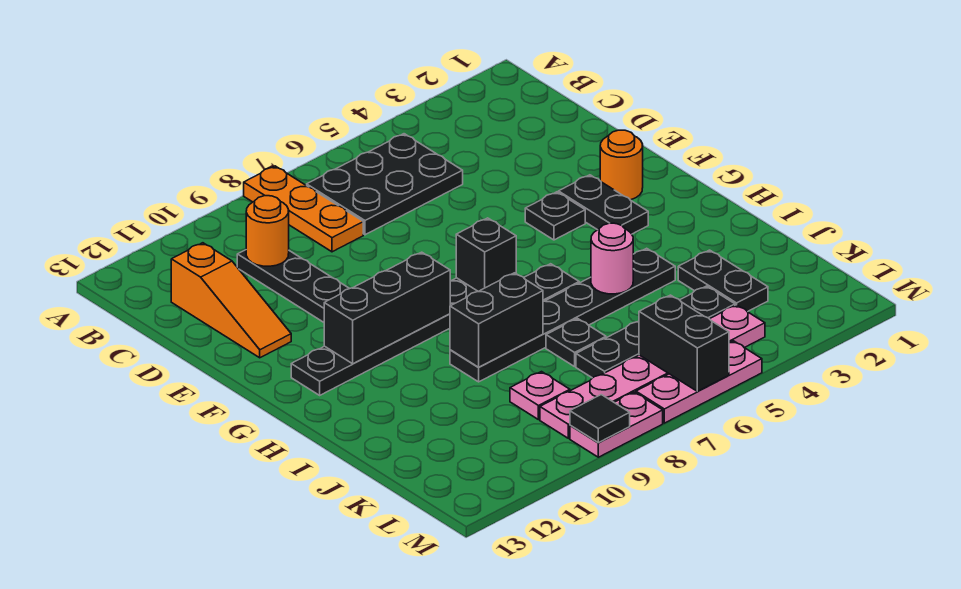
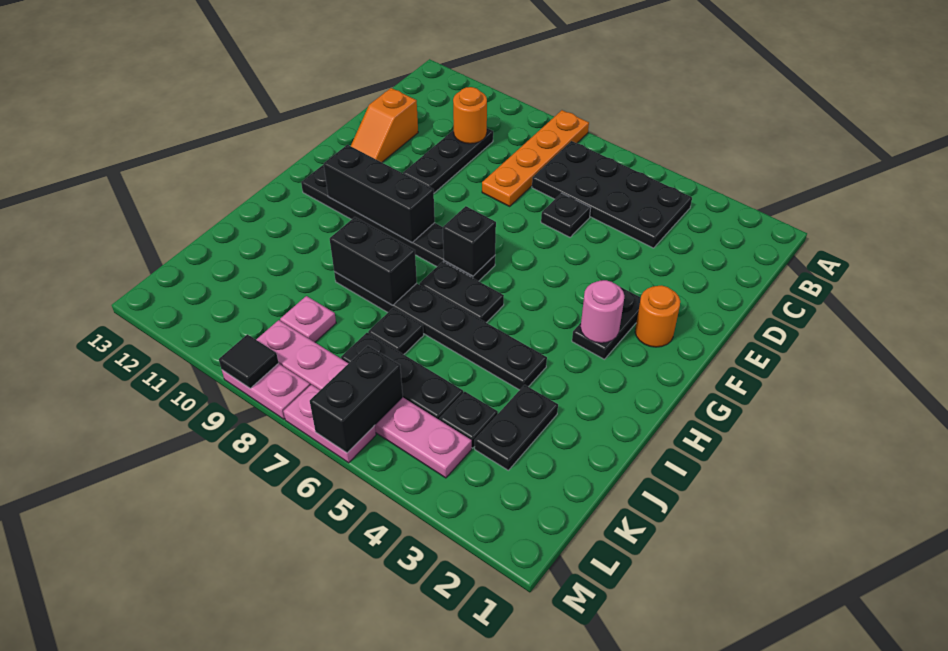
orange 1x3 plate [244,166,363,252] -> orange 1x4 plate [482,110,589,206]
black 2x3 plate [307,134,463,235] -> black 2x4 plate [532,141,692,248]
orange 1x3 slope [171,243,291,358] -> orange 1x2 slope [351,88,418,162]
black 1x1 plate [525,192,585,240] -> black 1x1 plate moved to [541,193,591,237]
pink 1x1 round brick [591,223,633,294] -> pink 1x1 round brick moved to [581,280,624,343]
pink 1x3 plate [636,341,762,423] -> pink 1x2 plate [283,385,376,463]

